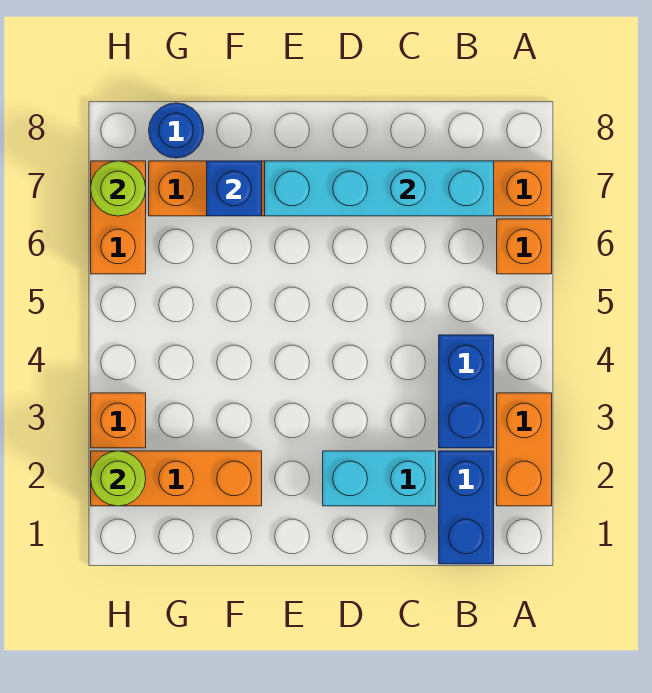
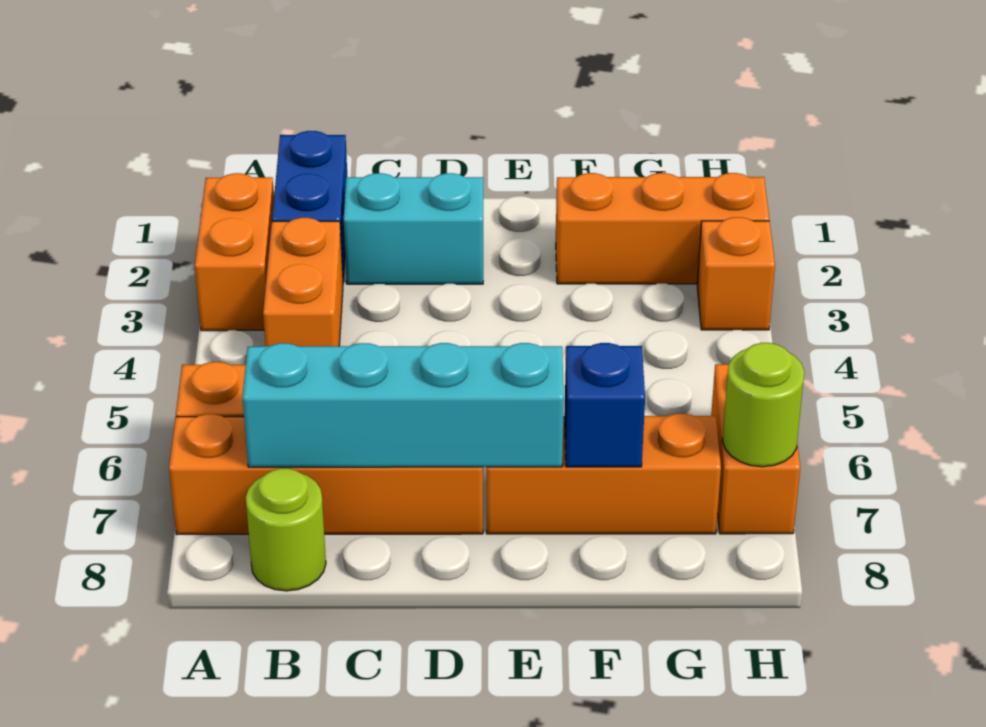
blue 1x2 brick [439,335,494,448] -> orange 1x2 brick [263,218,343,346]
blue 1x1 round brick [149,103,204,158] -> none
lime 1x1 round brick [91,451,146,506] -> lime 1x1 round brick moved to [246,468,326,591]

